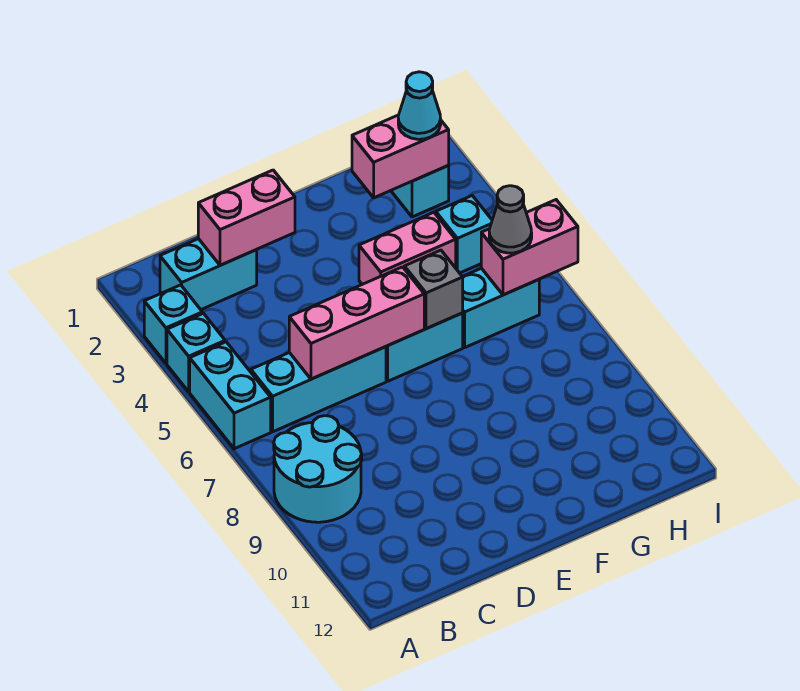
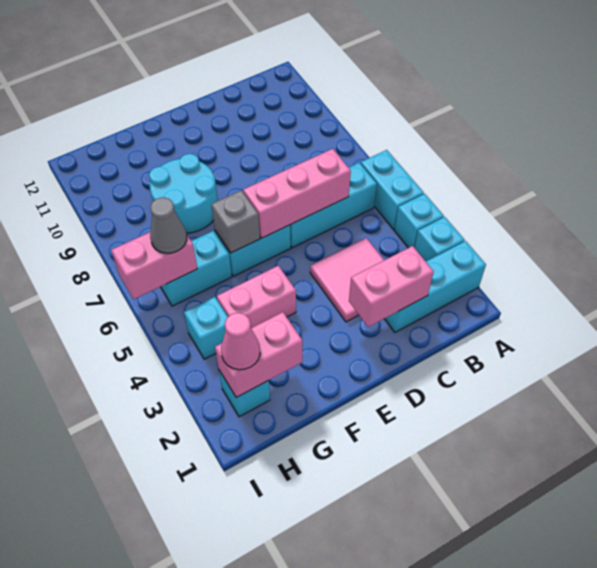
cyan 2x2 round brick [274,416,362,522] -> cyan 2x2 round brick moved to [149,154,218,233]
cyan 1x2 brick [160,239,257,310] -> cyan 1x3 brick [385,241,486,332]
none -> pink 2x2 tile [310,238,384,322]
cyan 1x1 cone [398,72,441,139] -> pink 1x1 cone [221,313,260,370]

